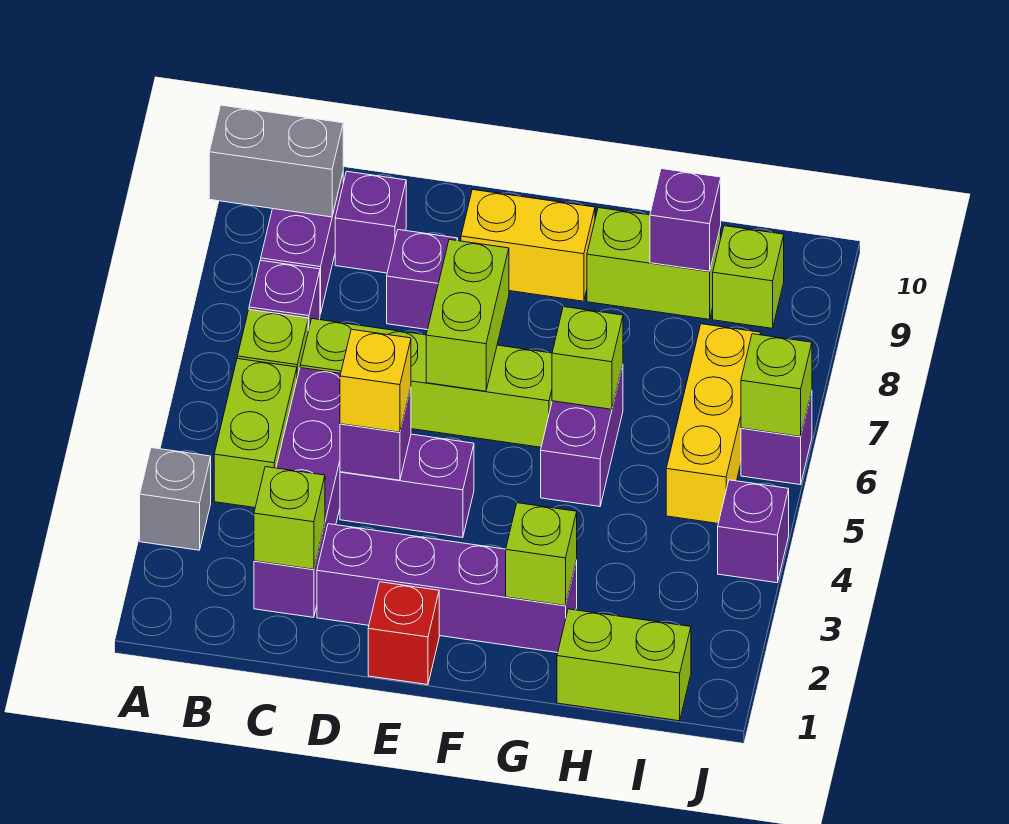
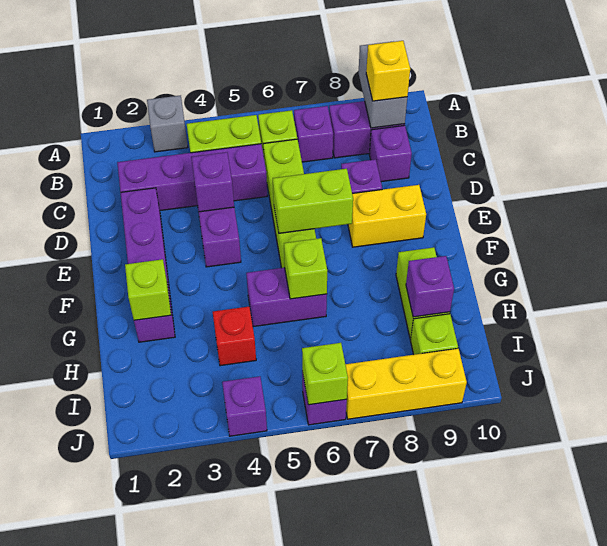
lime 1x1 brick [254,467,325,569] -> none
yellow 1x1 brick [340,329,411,432] -> yellow 1x1 brick moved to [366,41,410,101]
red 1x1 brick [368,582,439,685] -> red 1x1 brick moved to [213,306,256,366]
yellow 1x2 brick [461,189,595,301] -> yellow 1x2 brick turned to [348,185,426,247]
lime 1x2 brick [557,609,691,721] -> none
yellow 1x3 brick [666,324,761,523] -> yellow 1x3 brick moved to [345,348,467,419]

